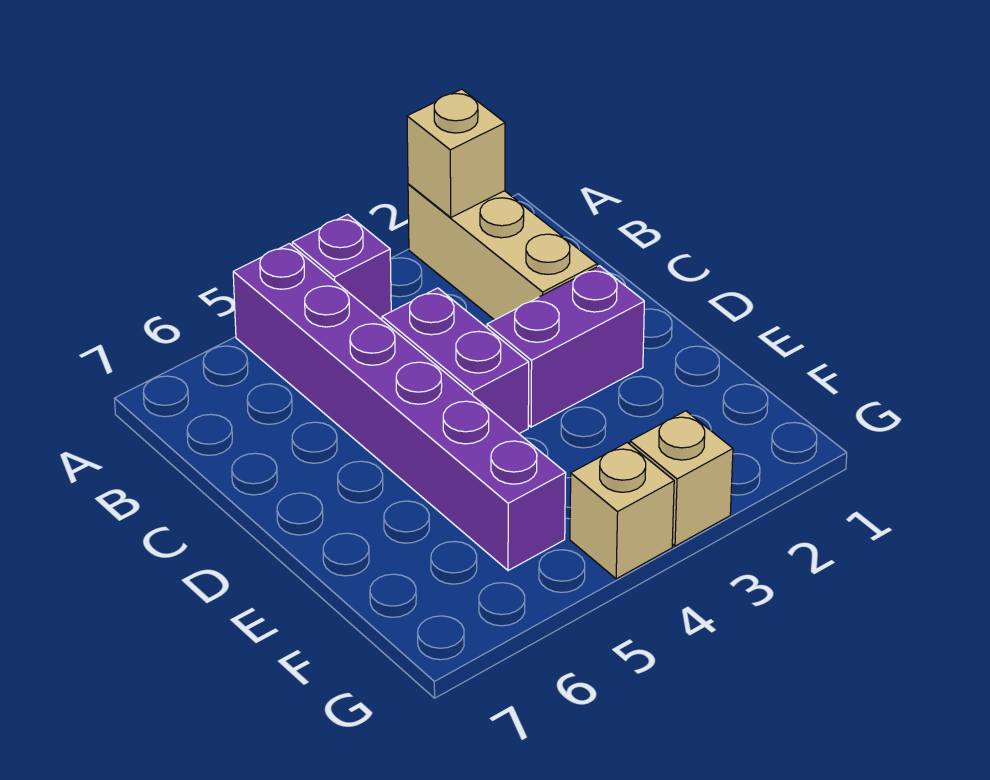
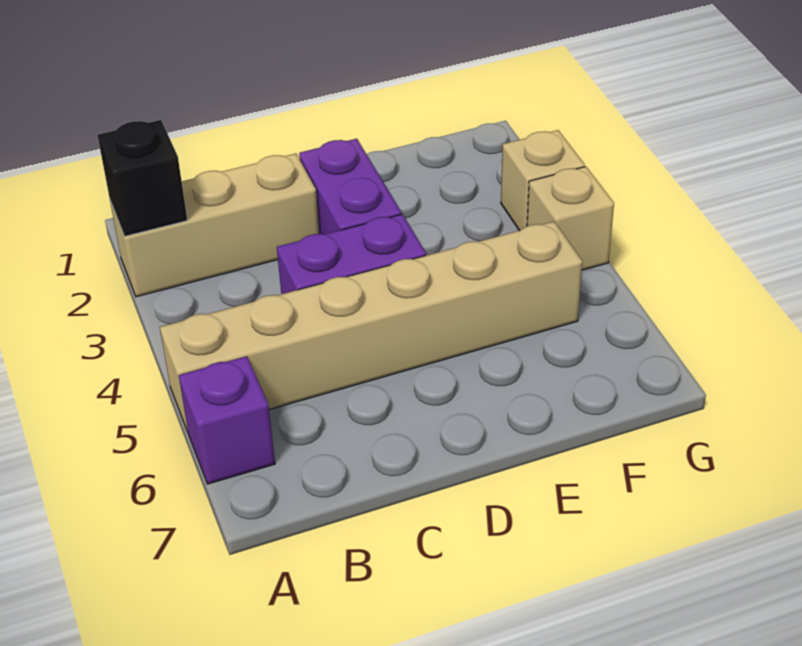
tan 1x1 brick [407,89,505,217] -> black 1x1 brick [98,120,187,237]
purple 1x1 brick [292,214,391,320] -> purple 1x1 brick moved to [179,356,275,484]
purple 1x6 brick [233,244,566,571] -> tan 1x6 brick [160,221,582,432]

